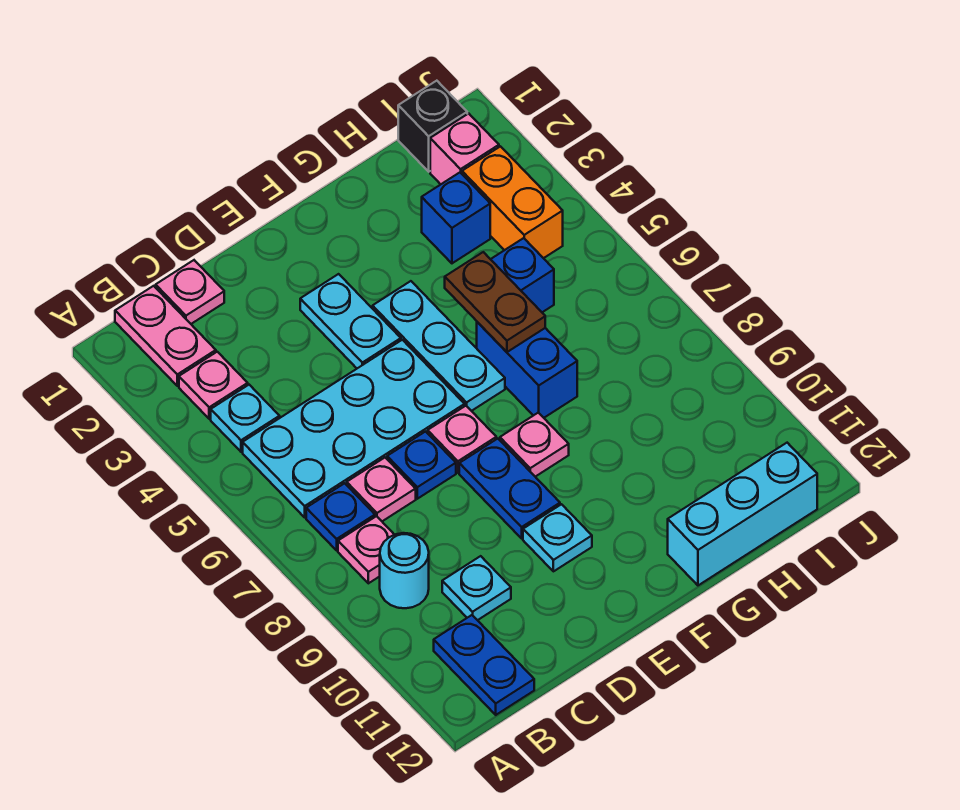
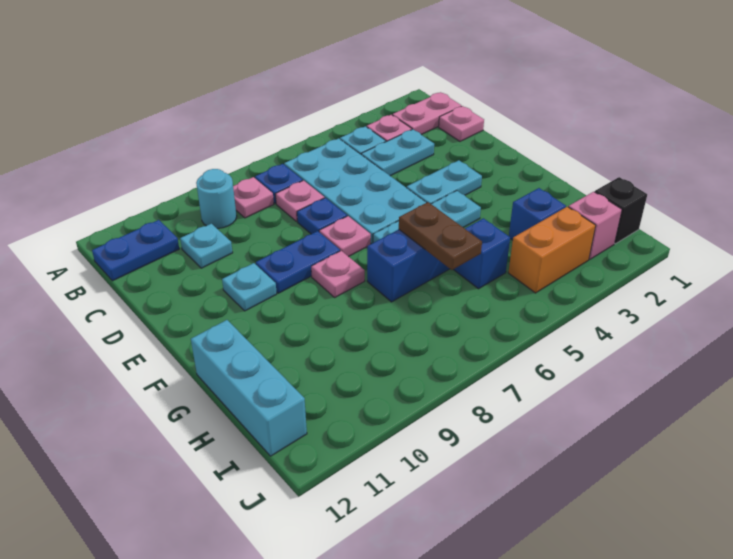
none -> cyan 1x2 plate [361,129,434,176]
brown 1x2 plate [445,252,545,352] -> brown 1x2 plate turned to [399,202,482,270]

